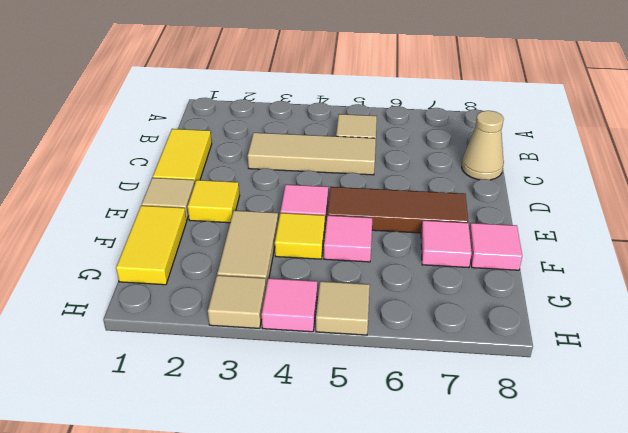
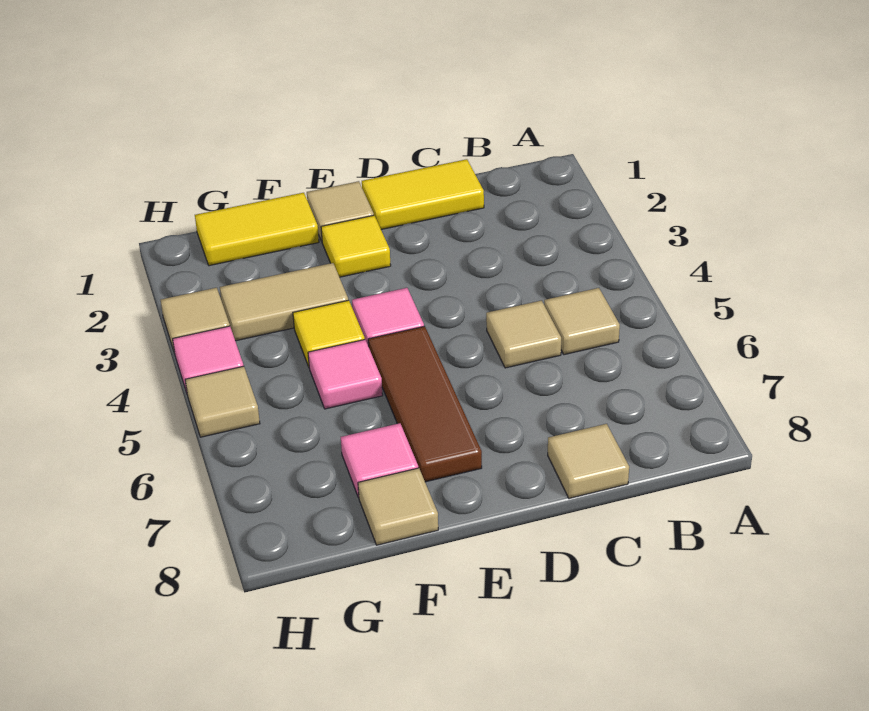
tan 1x3 tile [248,133,376,175] -> tan 1x1 tile [486,301,561,368]
tan 1x1 cone [462,111,504,180] -> tan 1x1 tile [548,424,629,498]
pink 1x1 tile [469,223,522,270] -> tan 1x1 tile [358,468,438,545]

